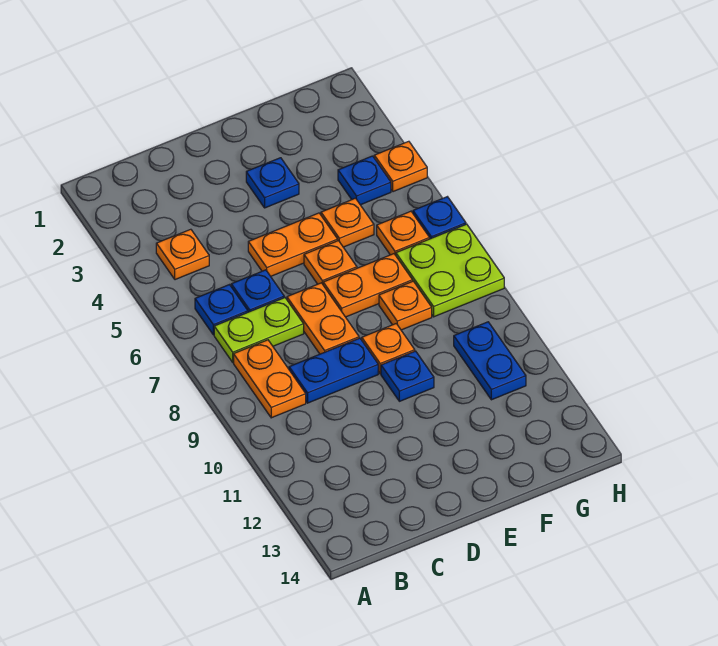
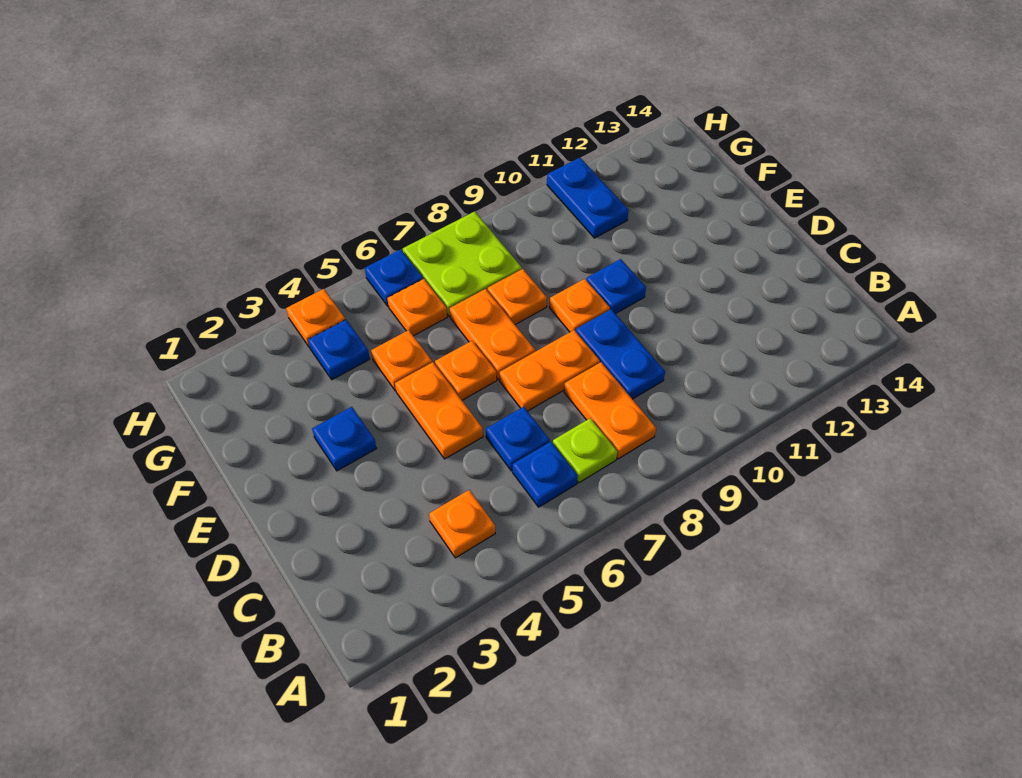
lime 1x2 plate [214,298,304,362] -> lime 1x1 plate [553,418,617,483]
orange 1x2 plate [234,340,306,418] -> orange 1x2 plate turned to [564,362,656,459]
blue 1x2 plate [454,322,526,400] -> blue 1x2 plate turned to [547,158,629,238]

